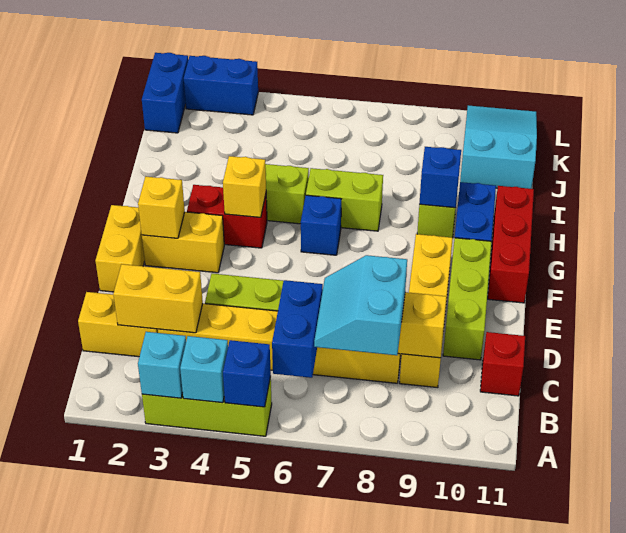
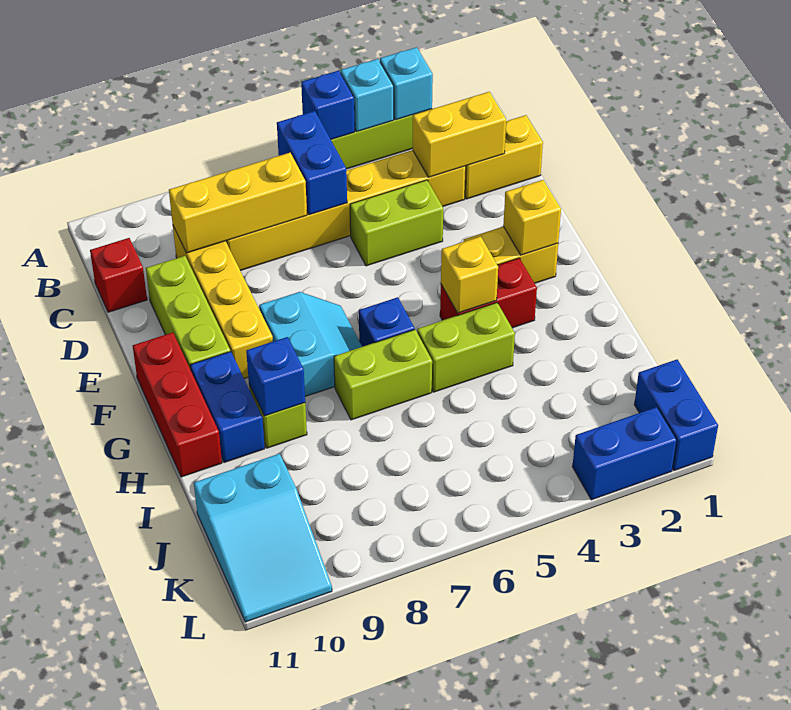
cyan 2x2 slope [314,255,407,355] -> cyan 2x2 slope moved to [259,292,362,396]
yellow 1x2 brick [95,205,145,292] -> none

